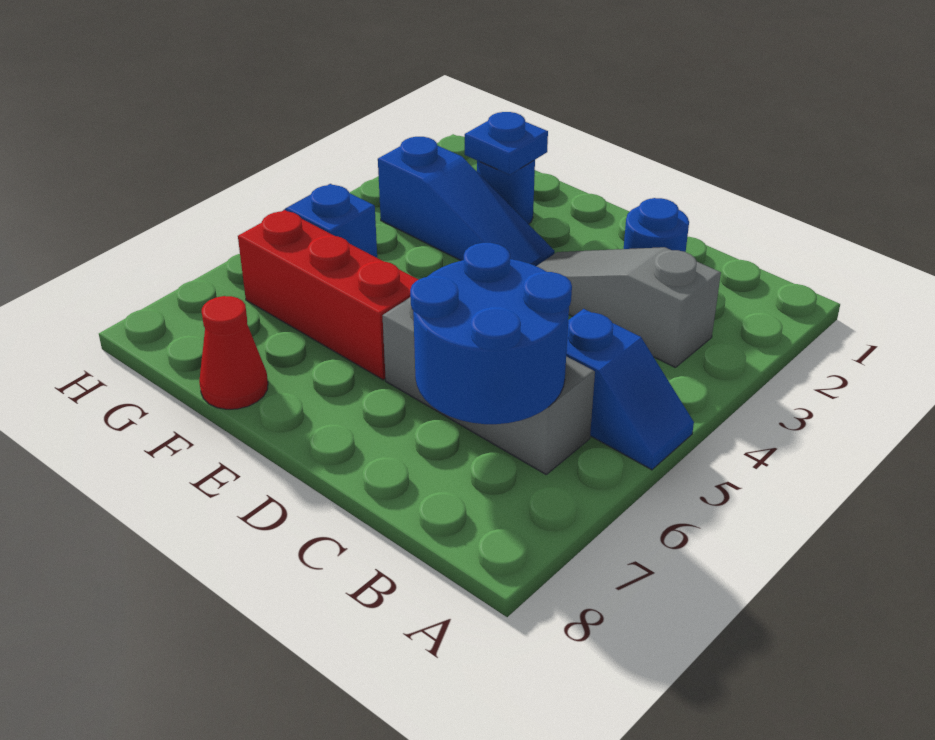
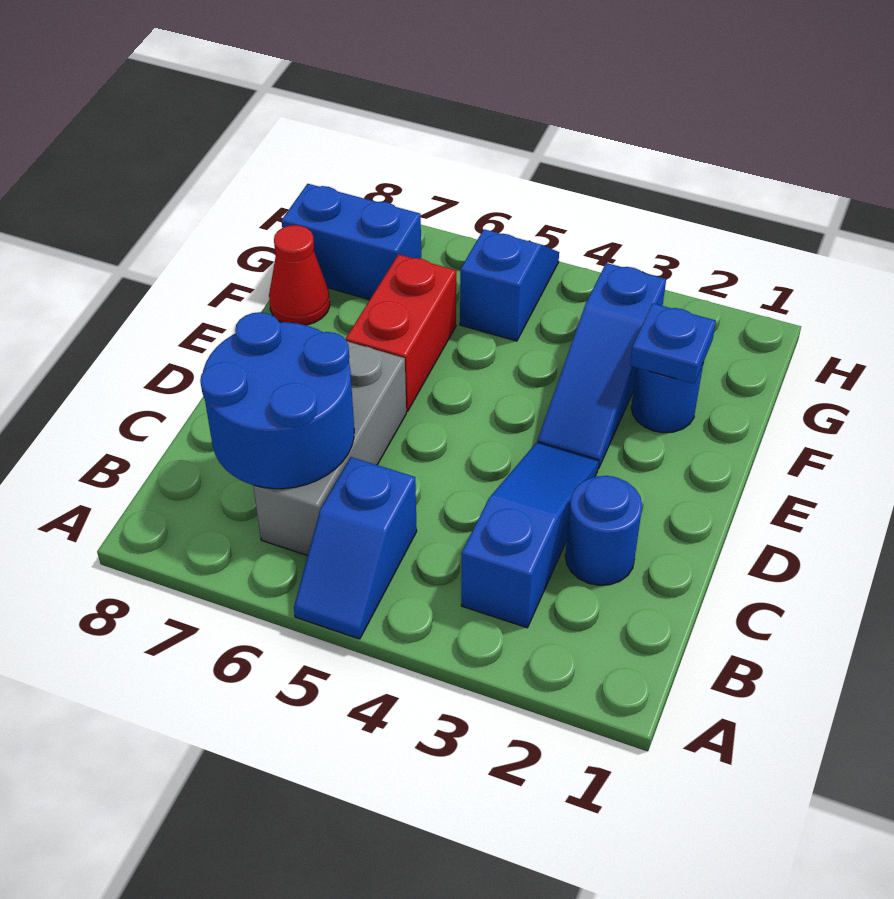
grey 1x3 slope [537,247,721,367] -> blue 1x3 slope [461,443,599,628]
red 1x3 brick [238,210,418,380] -> red 1x2 brick [346,254,456,412]
none -> blue 1x2 brick [281,184,421,300]

